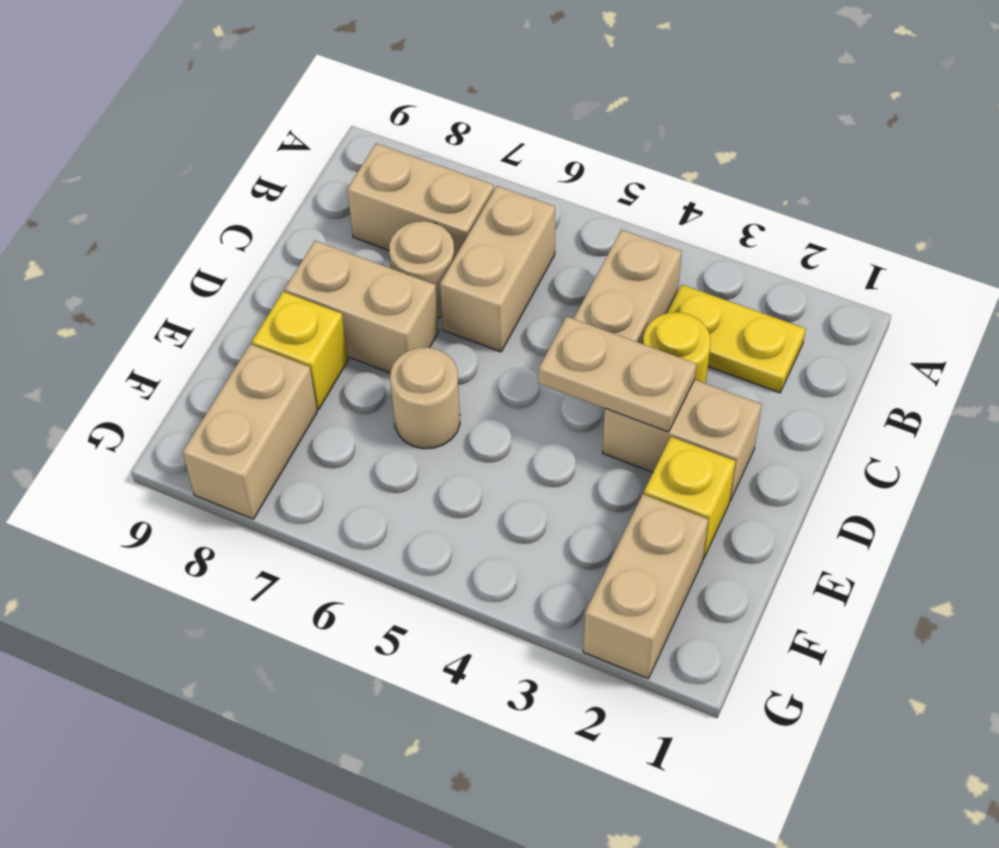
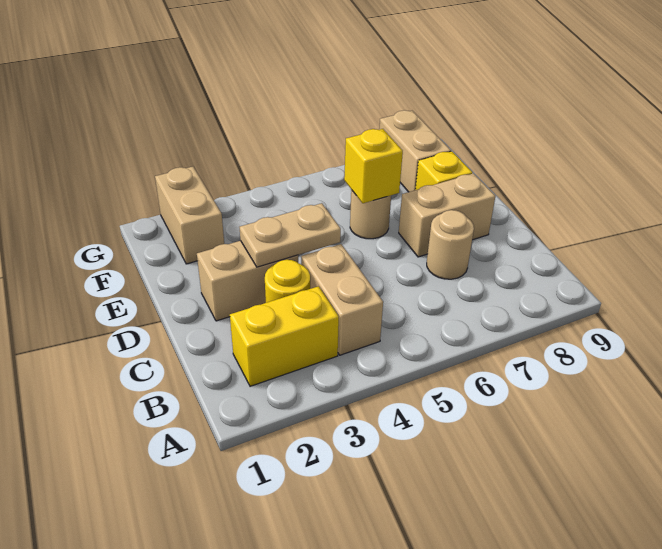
yellow 1x2 plate [667,285,806,393] -> yellow 1x2 brick [230,286,339,386]
tan 1x2 brick [440,186,555,352] -> none
tan 1x2 brick [347,143,494,257] -> none
yellow 1x1 brick [644,437,736,559] -> yellow 1x1 brick moved to [344,129,403,203]

